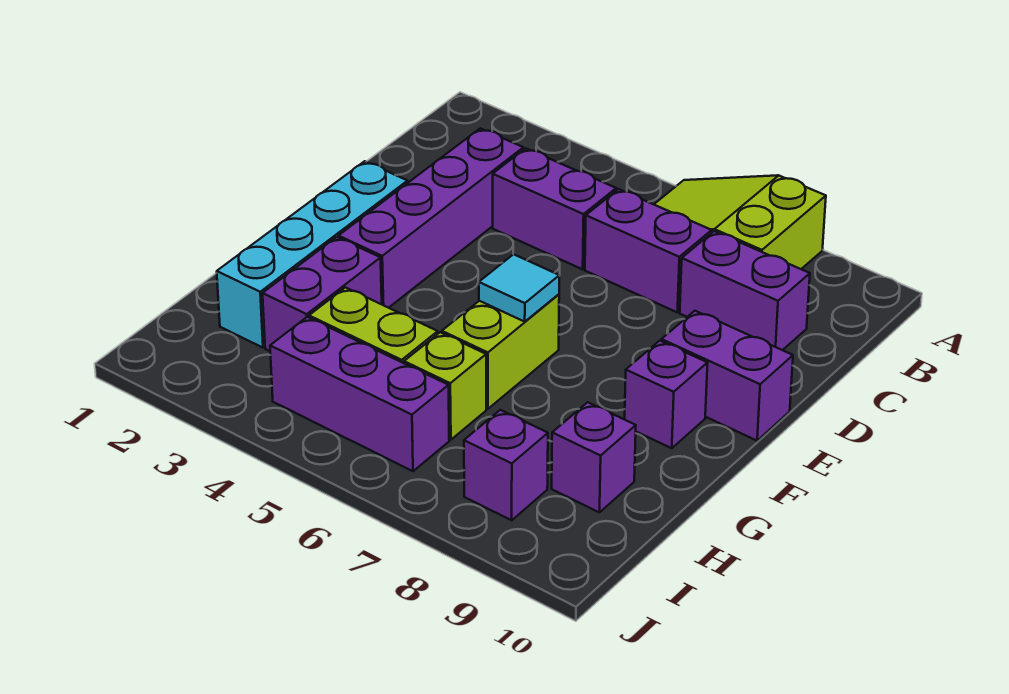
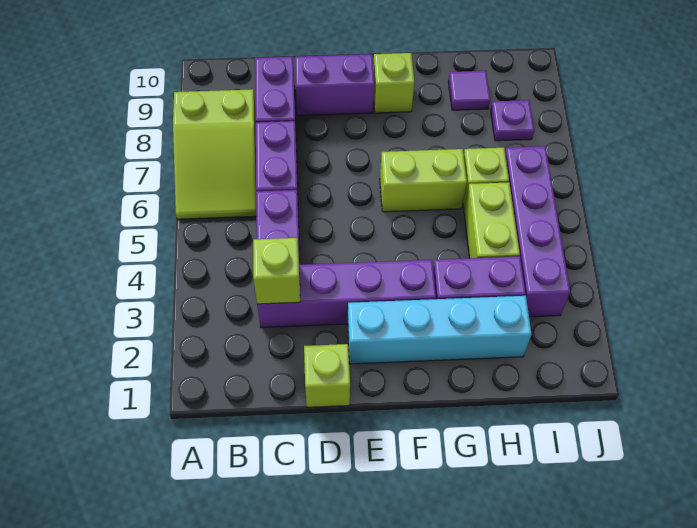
none -> lime 1x1 brick [253,238,300,304]
none -> lime 1x1 brick [304,344,350,407]
purple 1x2 brick [661,311,793,441] -> purple 1x2 brick turned to [295,54,374,116]
cyan 1x1 tile [479,254,559,322] -> none
purple 1x1 brick [625,341,708,448] -> lime 1x1 brick [373,53,414,113]
purple 1x1 brick [552,402,636,512] -> purple 1x1 tile [448,71,490,110]
purple 1x3 brick [270,317,449,471] -> purple 1x4 brick [505,146,570,317]
purple 1x1 brick [464,410,548,520] -> purple 1x1 plate [491,100,534,141]

